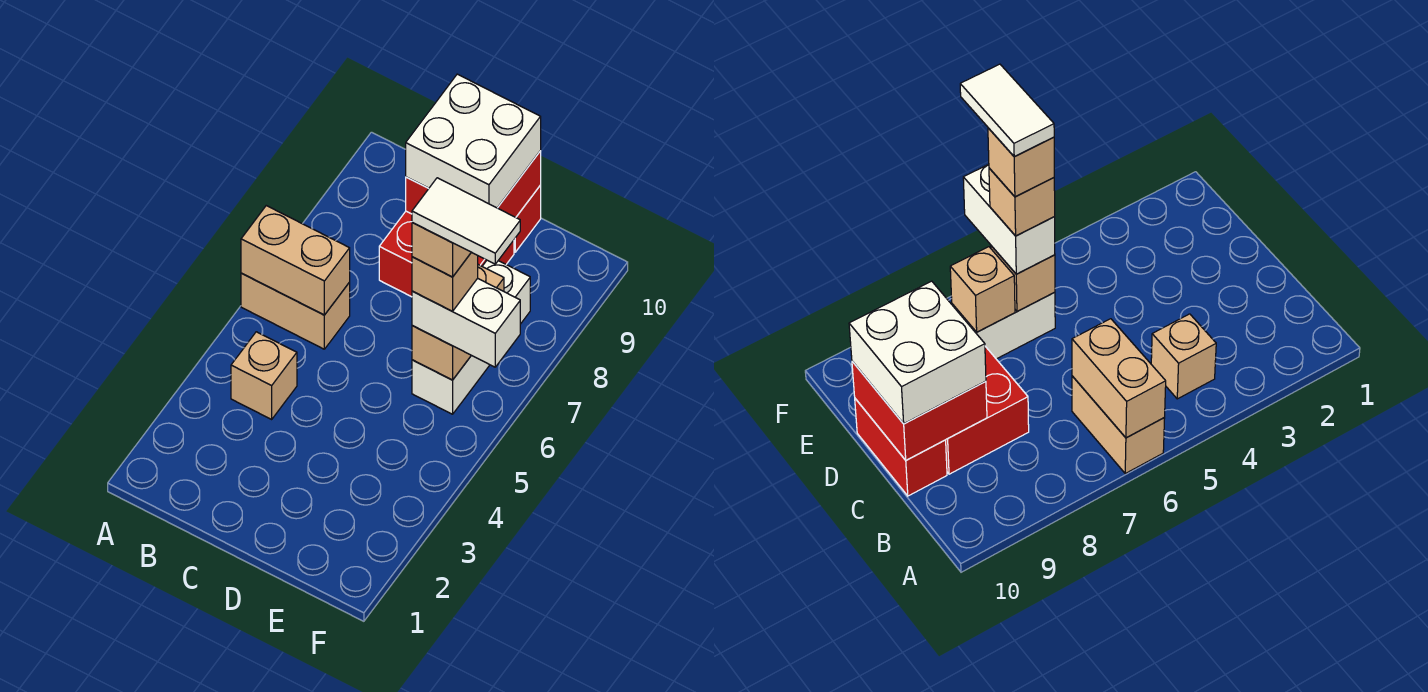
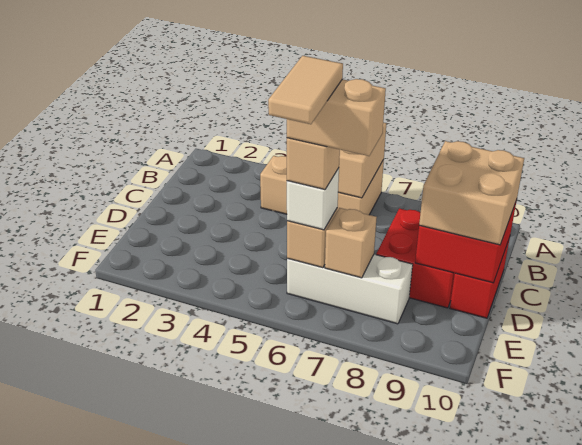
white 2x2 brick [406,74,541,208] -> tan 2x2 brick [419,141,524,245]
white 1x2 brick [412,278,520,367] -> white 1x1 brick [287,168,339,230]
tan 1x1 brick [412,223,471,277] -> tan 1x2 brick [287,79,386,156]
white 1x2 tile [412,178,520,264] -> tan 1x2 tile [268,56,343,124]

